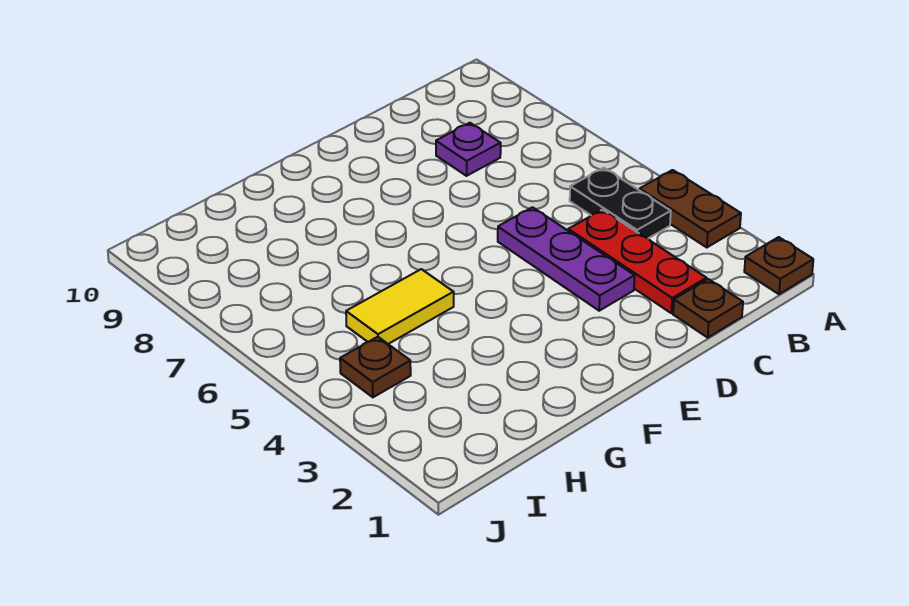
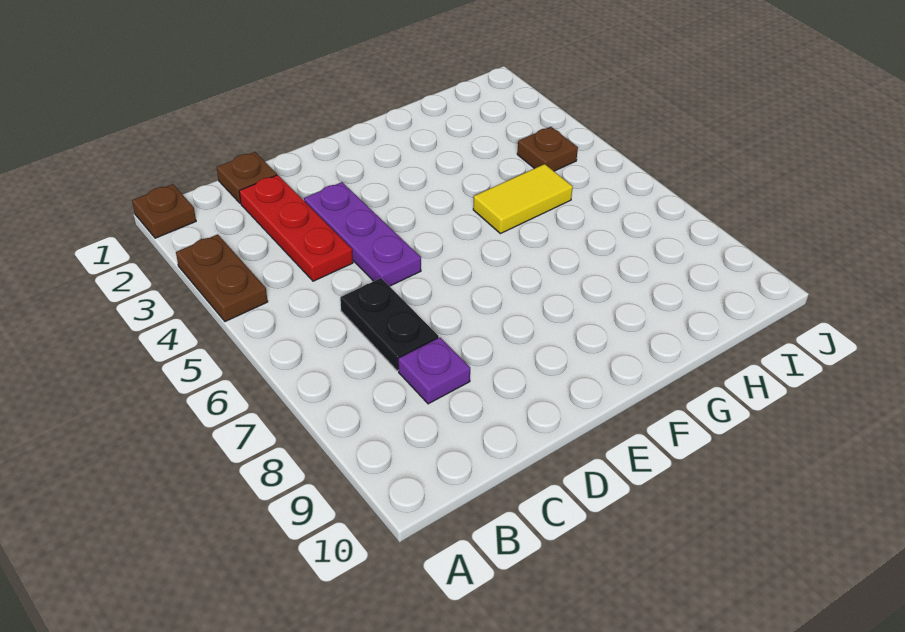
black 1x2 plate [570,168,671,238] -> black 1x2 plate moved to [340,278,439,371]

